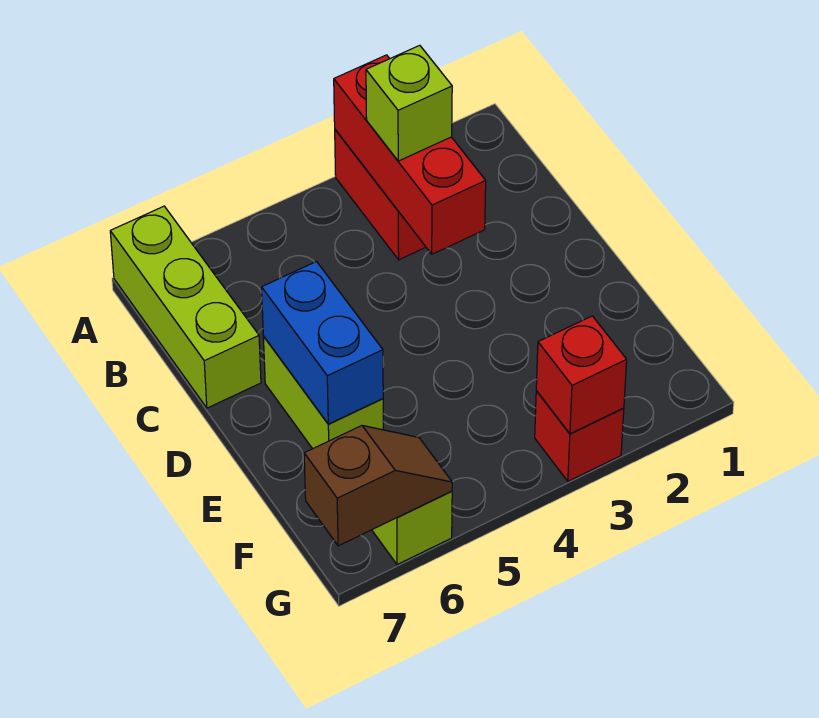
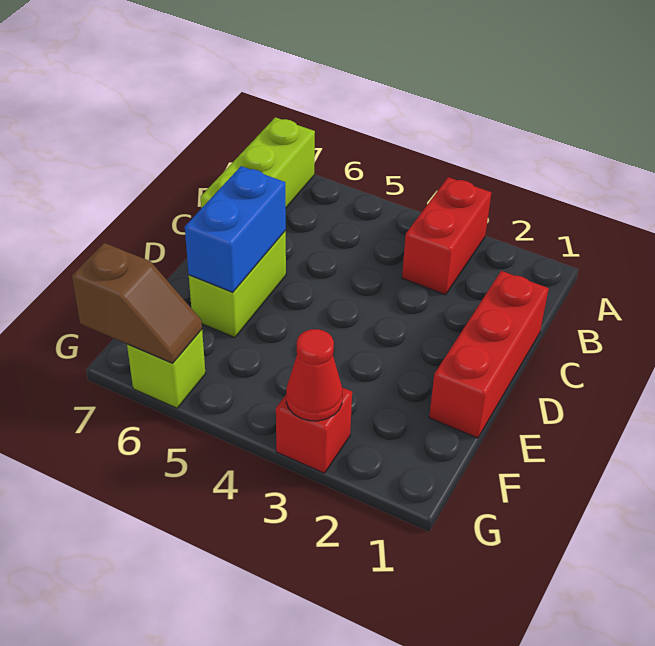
red 1x3 brick [334,55,486,254] -> red 1x3 brick moved to [429,271,549,438]
lime 1x1 brick [366,45,452,161] -> none
red 1x1 brick [536,316,627,434] -> red 1x1 cone [286,329,343,421]

